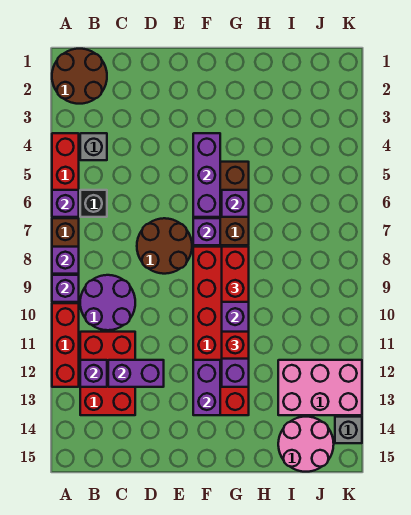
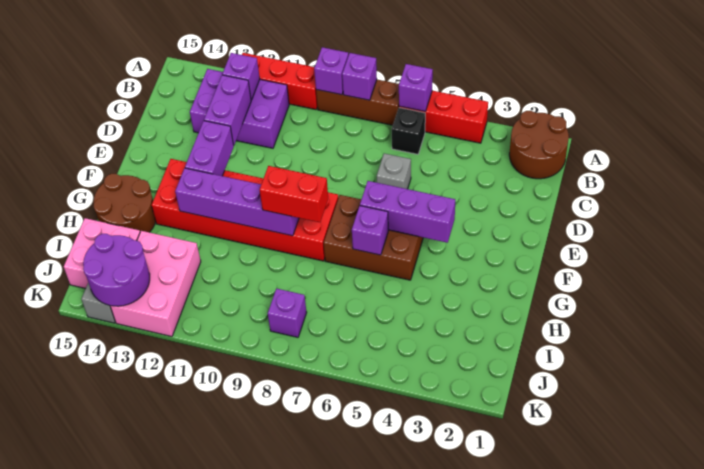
grey 1x1 brick [80,133,107,160] -> grey 1x1 brick moved to [377,153,411,189]
purple 2x2 round brick [80,275,135,330] -> purple 2x2 round brick moved to [83,234,150,306]
red 2x3 brick [80,332,135,415] -> purple 2x3 brick [190,69,289,148]
brown 2x2 round brick [137,218,192,274] -> brown 2x2 round brick moved to [94,174,156,232]
purple 1x1 brick [193,218,220,245] -> purple 1x1 brick moved to [268,288,307,337]
purple 1x2 brick [193,360,220,415] -> purple 1x2 brick turned to [185,121,234,176]
red 1x1 brick [222,332,249,359] -> none
pink 2x2 round brick [278,417,334,472] -> pink 2x2 brick [64,218,140,289]

